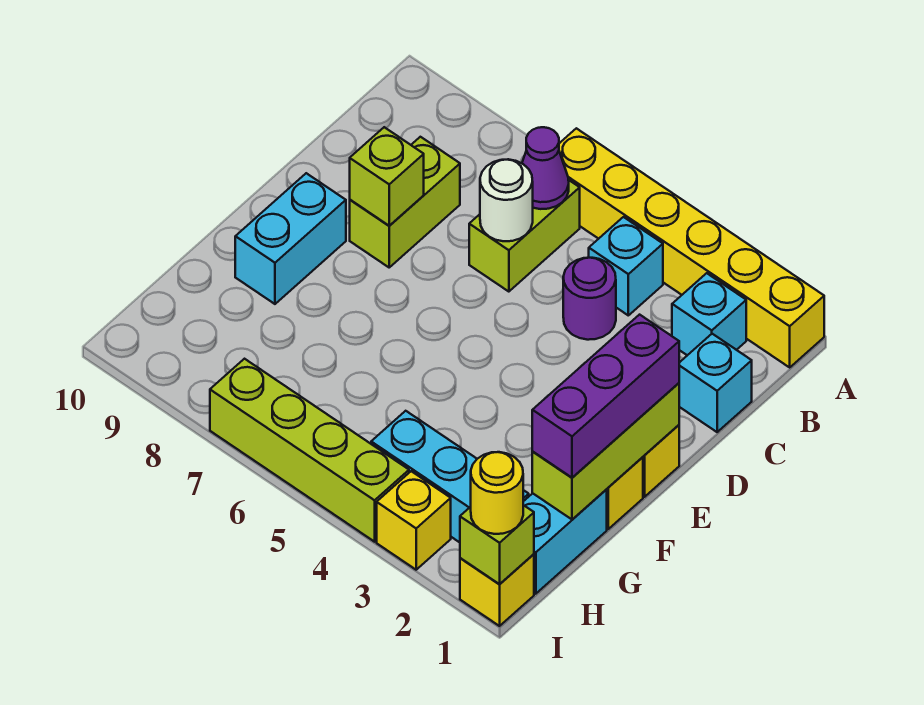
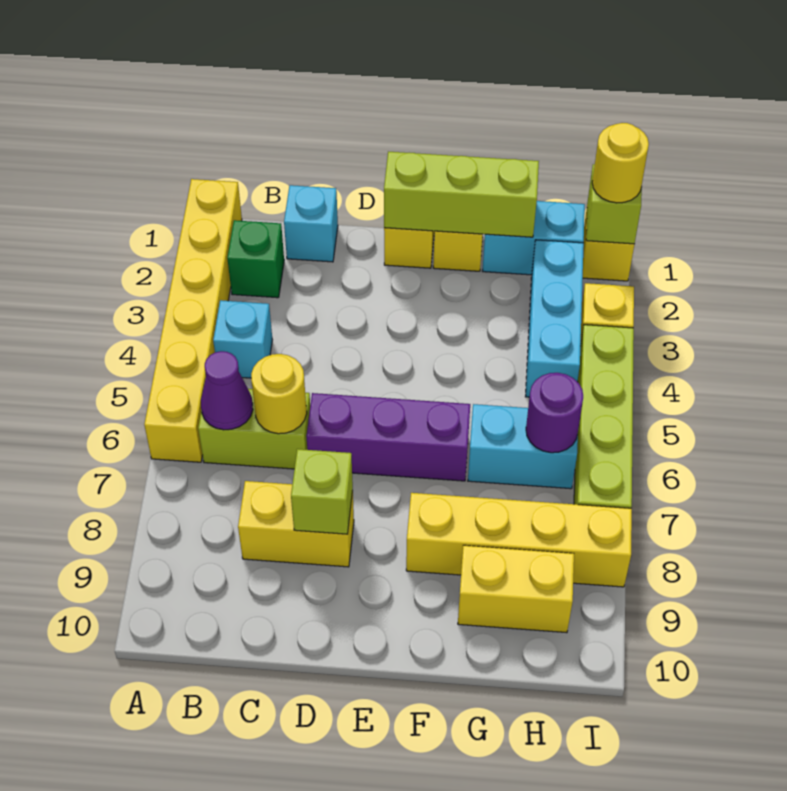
cyan 1x1 brick [672,273,746,355] -> green 1x1 brick [227,220,284,298]
purple 1x1 round brick [563,258,616,340] -> purple 1x1 round brick moved to [526,373,583,453]
white 1x1 round brick [480,159,533,241] -> yellow 1x1 round brick [251,354,307,434]
lime 1x2 brick [350,137,460,267] -> yellow 1x2 brick [238,481,354,567]
purple 1x3 brick [532,315,679,478] -> purple 1x3 brick moved to [306,393,470,481]
cyan 1x2 brick [235,173,346,304] -> cyan 1x2 brick moved to [468,404,578,489]
none -> yellow 1x4 brick [406,493,632,587]
none -> yellow 1x2 brick [458,545,574,633]

